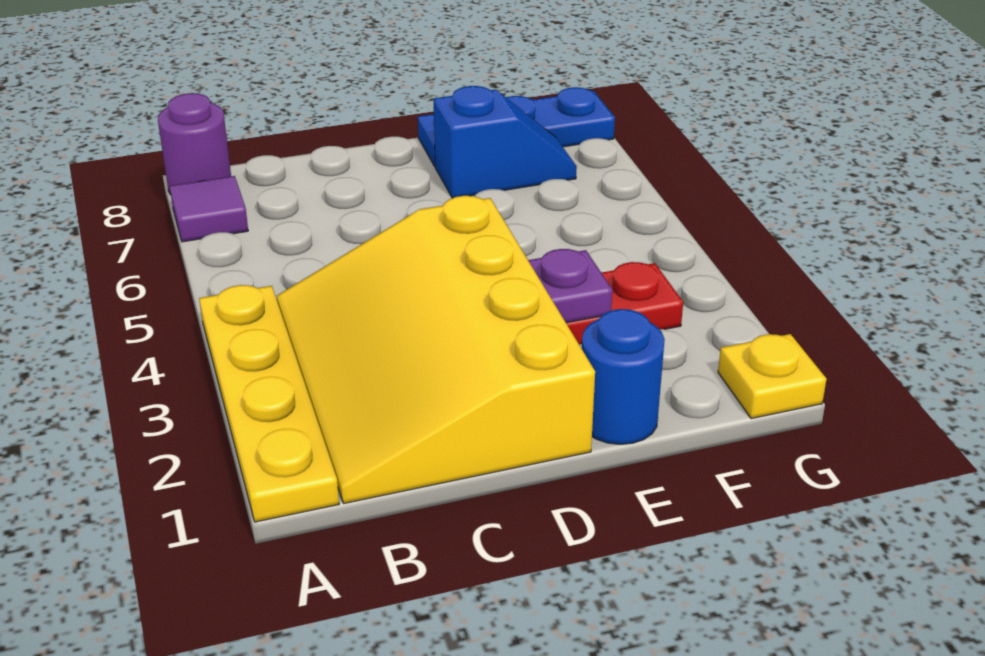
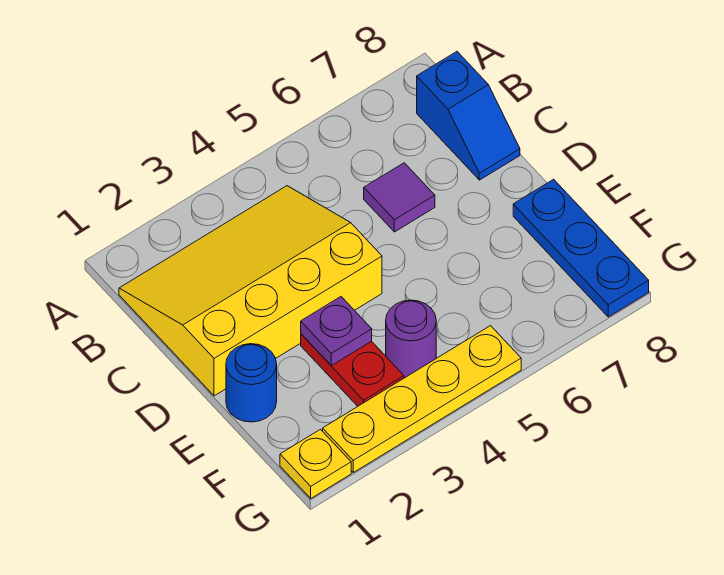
yellow 1x4 plate [199,285,339,522] -> yellow 1x4 plate moved to [323,326,521,472]
purple 1x1 tile [170,176,248,242] -> purple 1x1 tile moved to [364,163,435,232]
purple 1x1 round brick [158,93,231,195] -> purple 1x1 round brick moved to [386,300,436,378]
blue 1x2 slope [434,86,577,198] -> blue 1x2 slope moved to [417,52,520,180]

